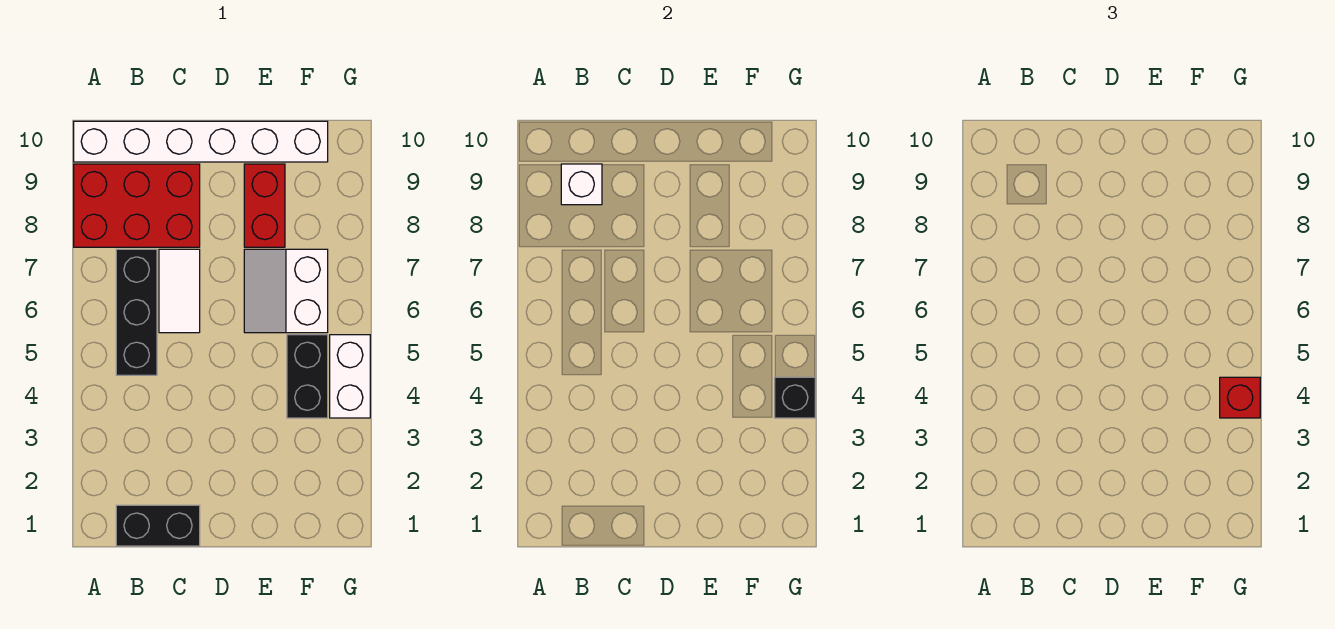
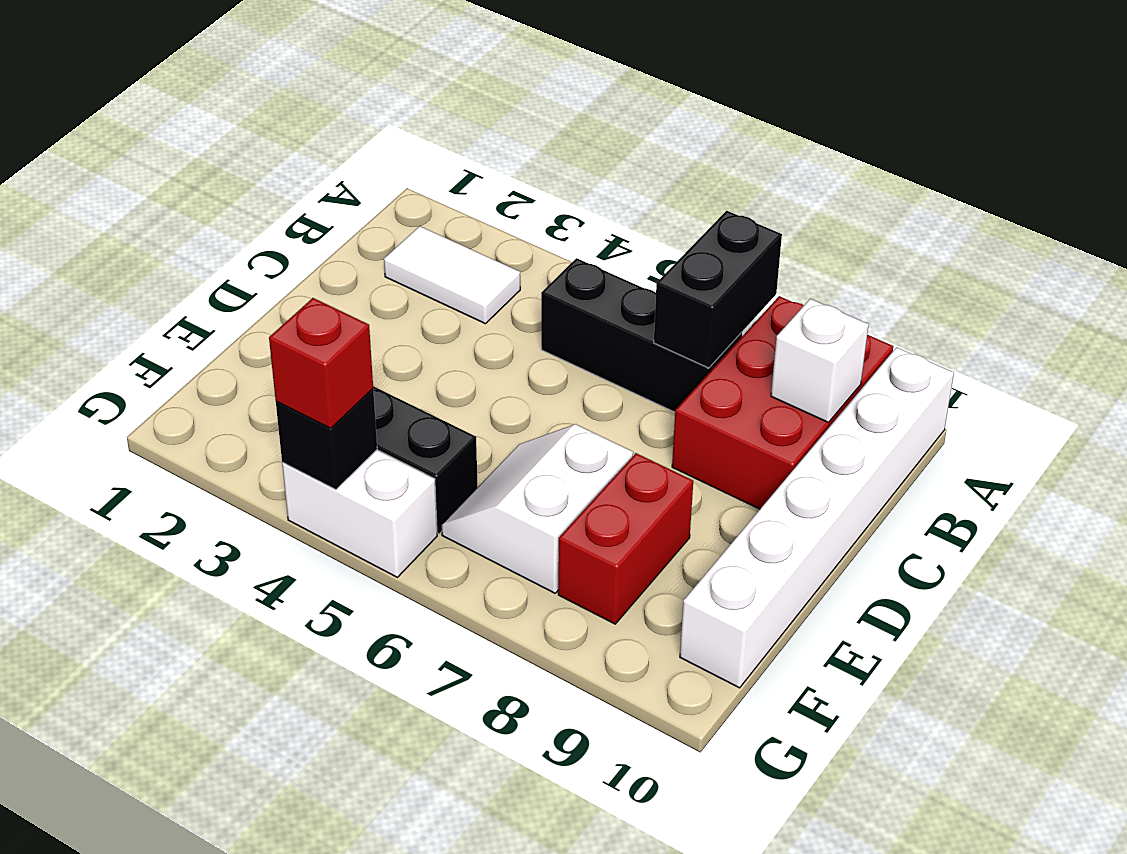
black 1x2 brick [116,505,200,546] -> black 1x2 brick moved to [654,211,782,368]
white 1x2 tile [159,249,200,333] -> white 1x2 tile moved to [384,226,520,324]
white 2x2 slope [244,249,328,333] -> white 2x2 slope turned to [442,424,633,593]
red 1x2 brick [244,164,285,247] -> red 1x2 brick turned to [558,453,693,624]

